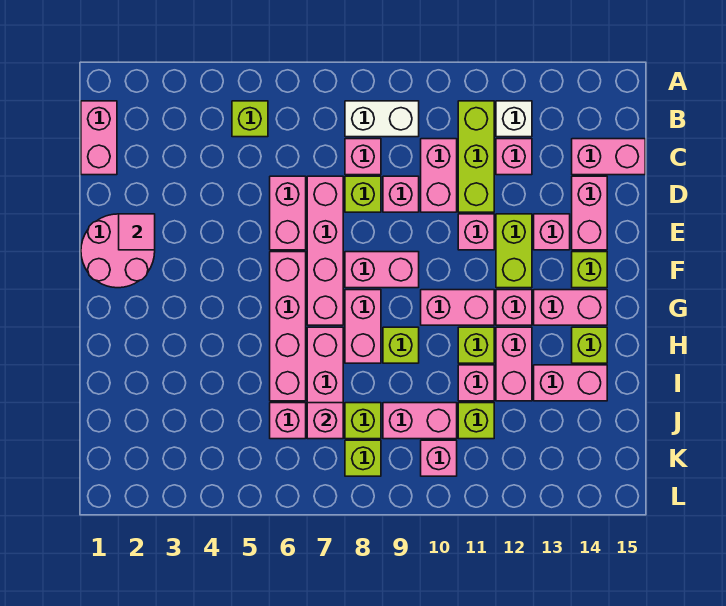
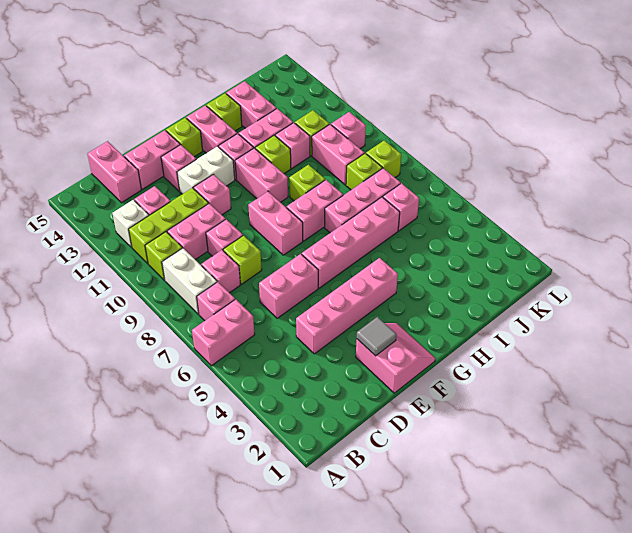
pink 1x2 brick [81,101,117,175] -> pink 1x2 brick moved to [192,299,255,366]
lime 1x1 brick [232,101,268,137] -> lime 1x1 brick moved to [145,232,182,280]
pink 1x4 brick [307,176,343,325] -> pink 1x4 brick moved to [296,258,398,354]
pink 2x2 round brick [81,214,155,288] -> pink 2x2 slope [356,323,435,393]
pink 1x1 tile [119,214,155,250] -> grey 1x1 tile [357,317,397,356]
lime 1x2 brick [496,214,532,288] -> white 1x2 brick [177,146,235,194]
pink 1x1 brick [307,403,343,439] -> pink 1x1 brick moved to [197,282,235,321]

